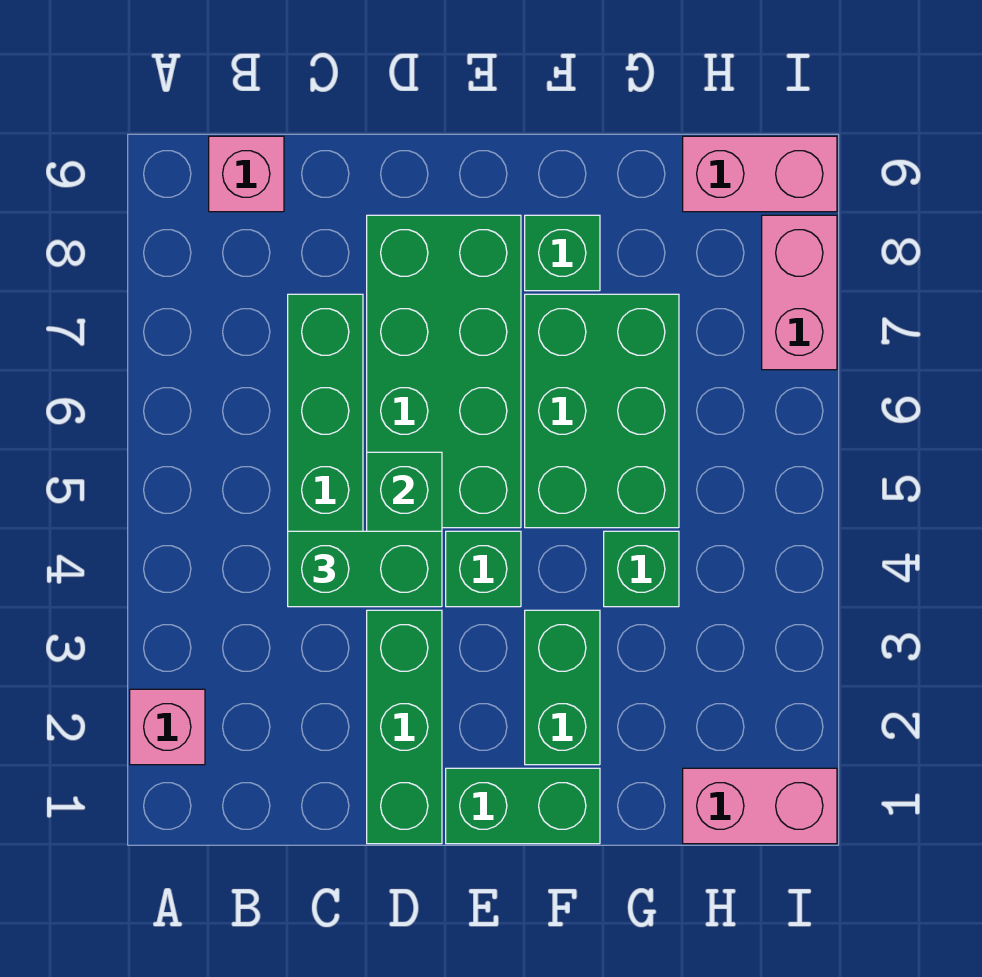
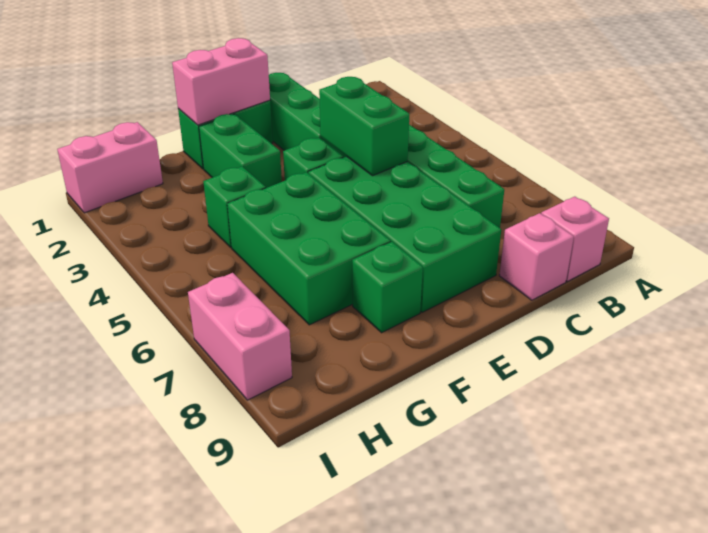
pink 1x1 brick [130,689,205,765] -> pink 1x1 brick moved to [499,213,574,300]
green 1x2 brick [288,531,442,607] -> none
pink 1x2 brick [683,136,837,212] -> pink 1x2 brick moved to [172,38,270,125]

